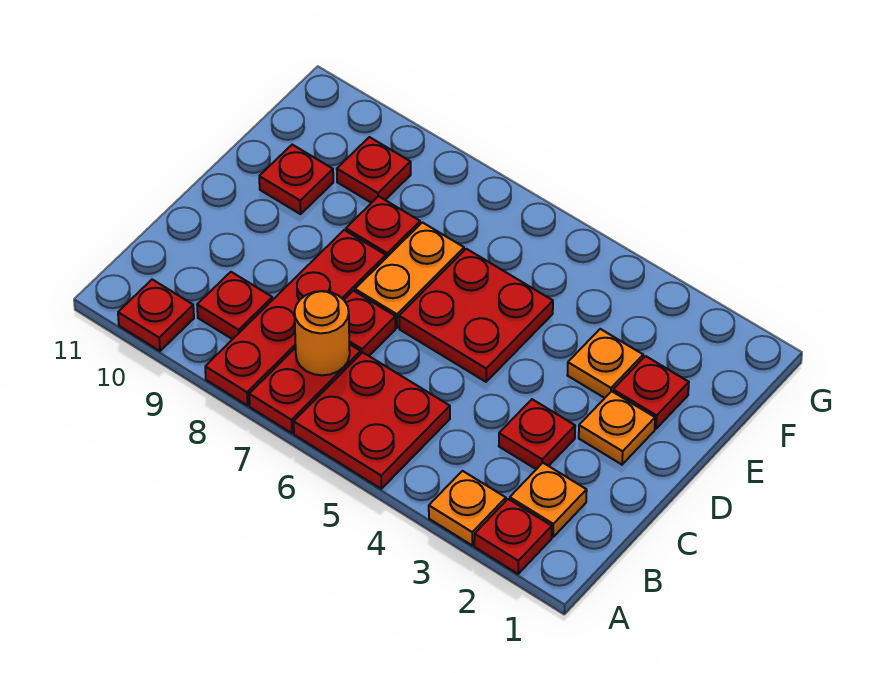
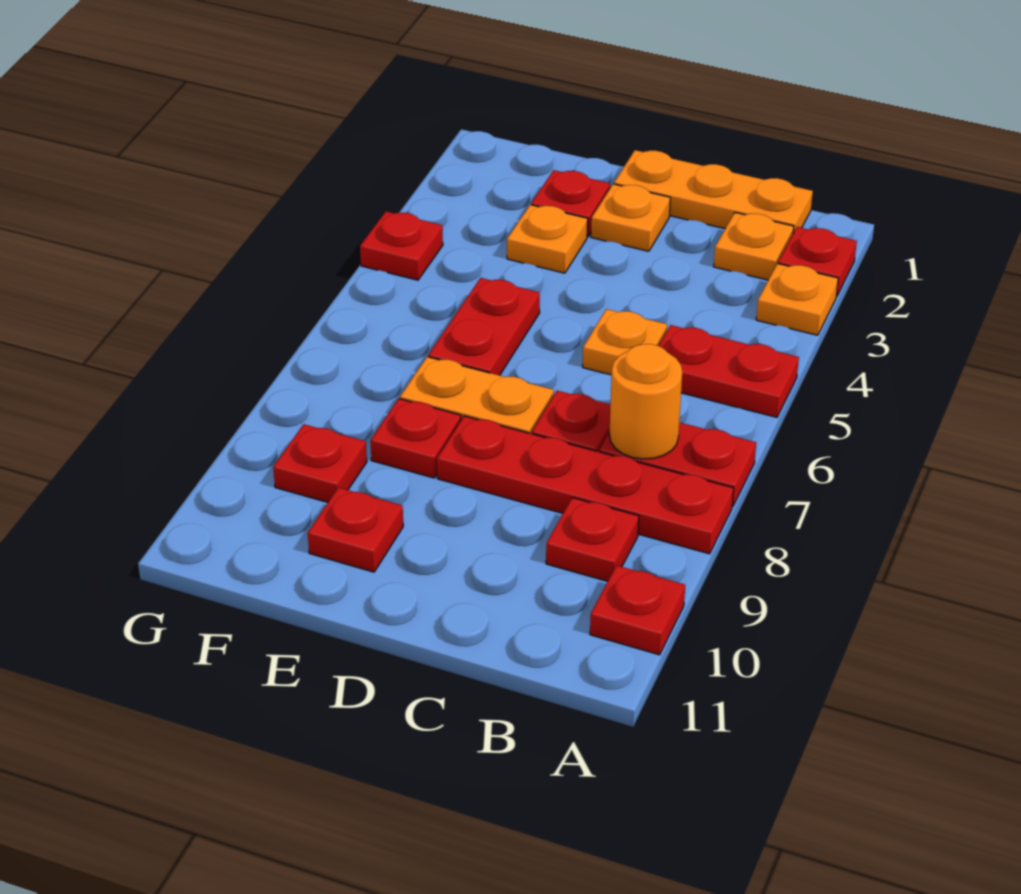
red 2x2 plate [294,352,450,489] -> red 1x2 plate [659,325,799,417]
none -> orange 1x3 plate [614,150,813,233]
red 1x1 plate [499,399,575,469] -> red 1x1 plate moved to [360,211,443,280]
none -> orange 1x1 plate [583,309,667,375]
red 2x2 plate [399,249,553,382] -> red 1x2 plate [428,278,540,375]

